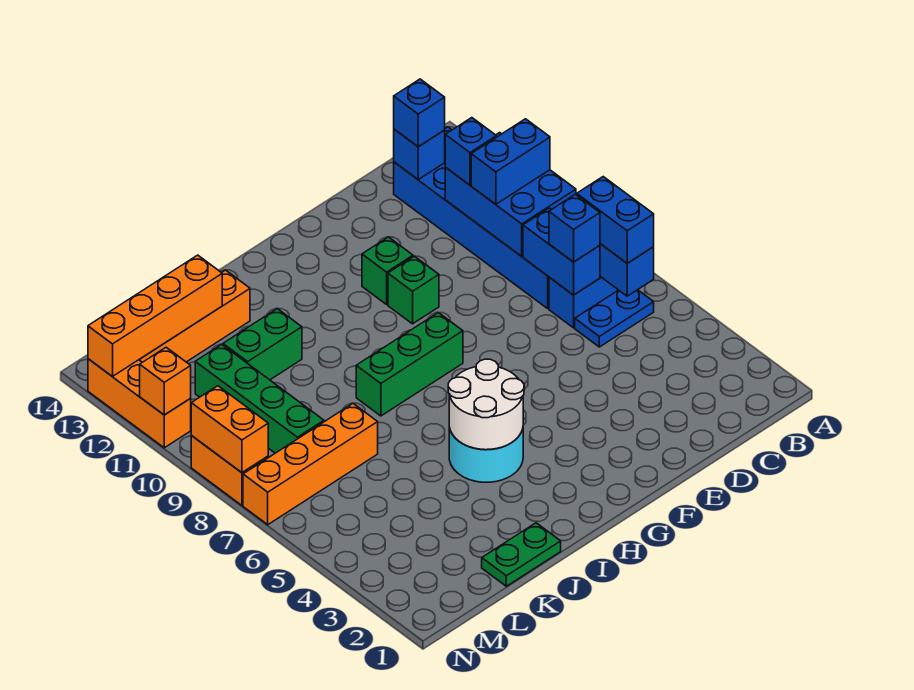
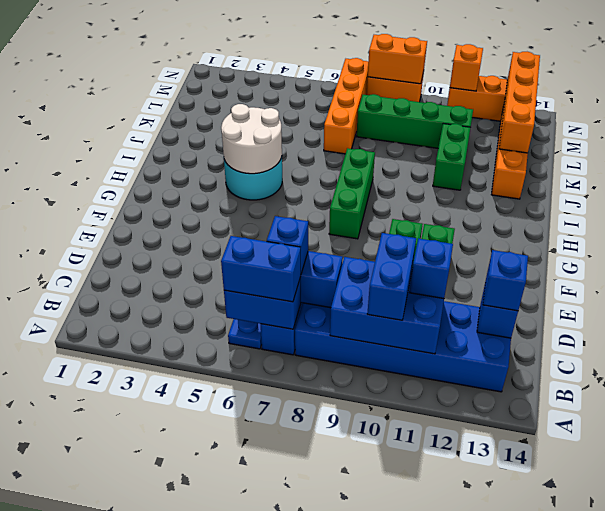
green 1x2 plate [482,523,561,586] -> none

